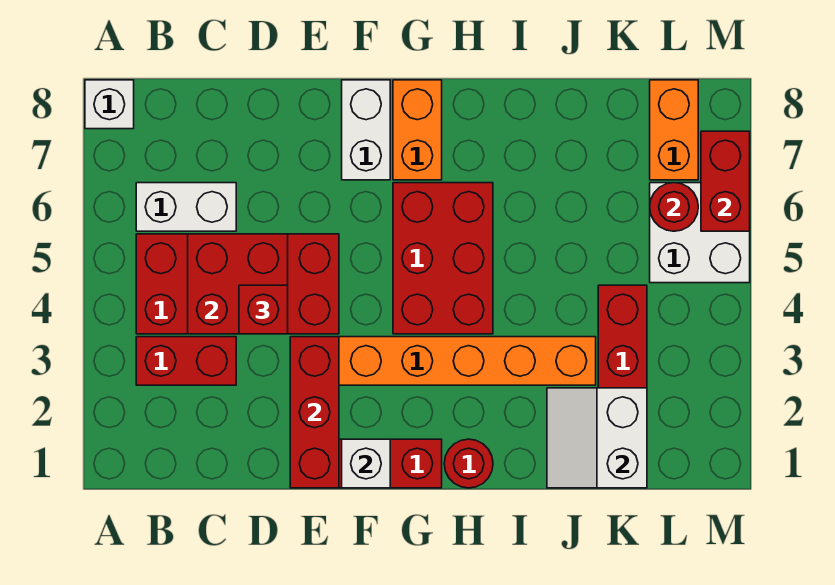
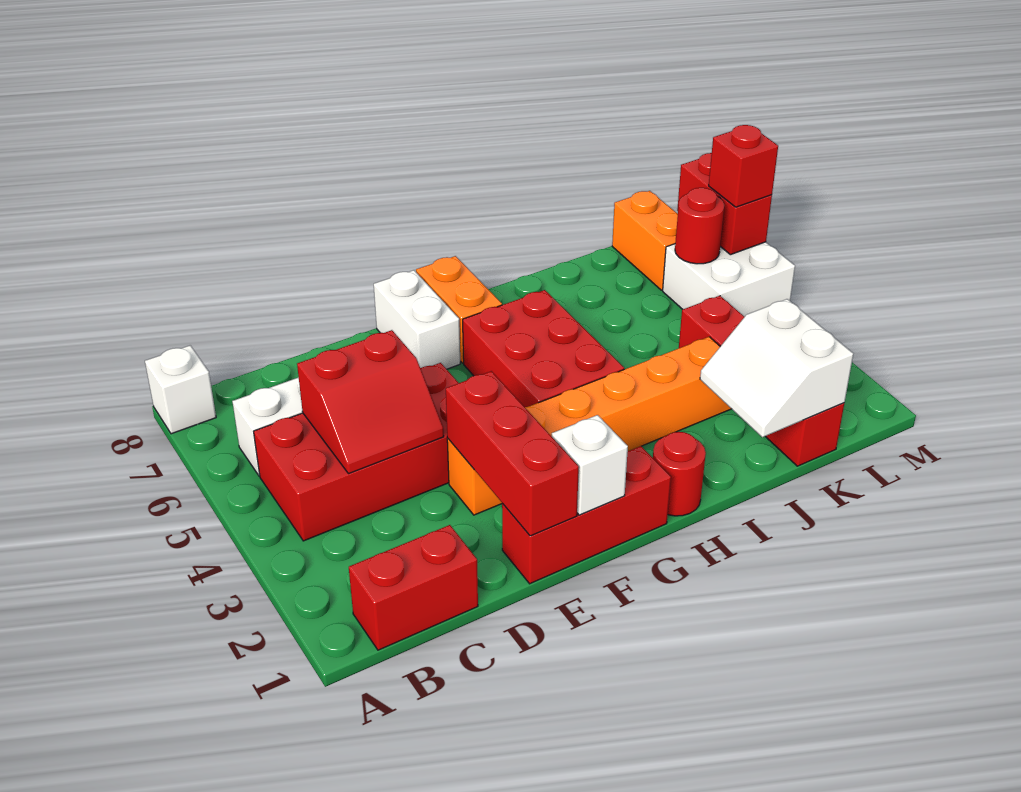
red 1x2 brick [136,337,236,385] -> red 1x2 brick moved to [349,525,478,650]
red 2x2 brick [188,234,288,334] -> red 2x2 slope [297,330,444,474]
red 1x1 brick [239,285,288,334] -> red 1x1 brick moved to [709,125,778,207]

